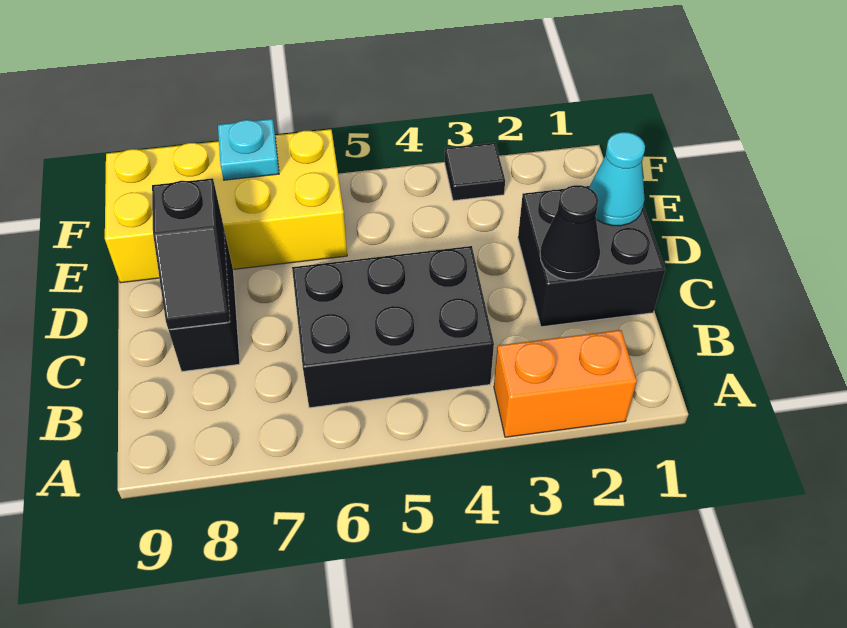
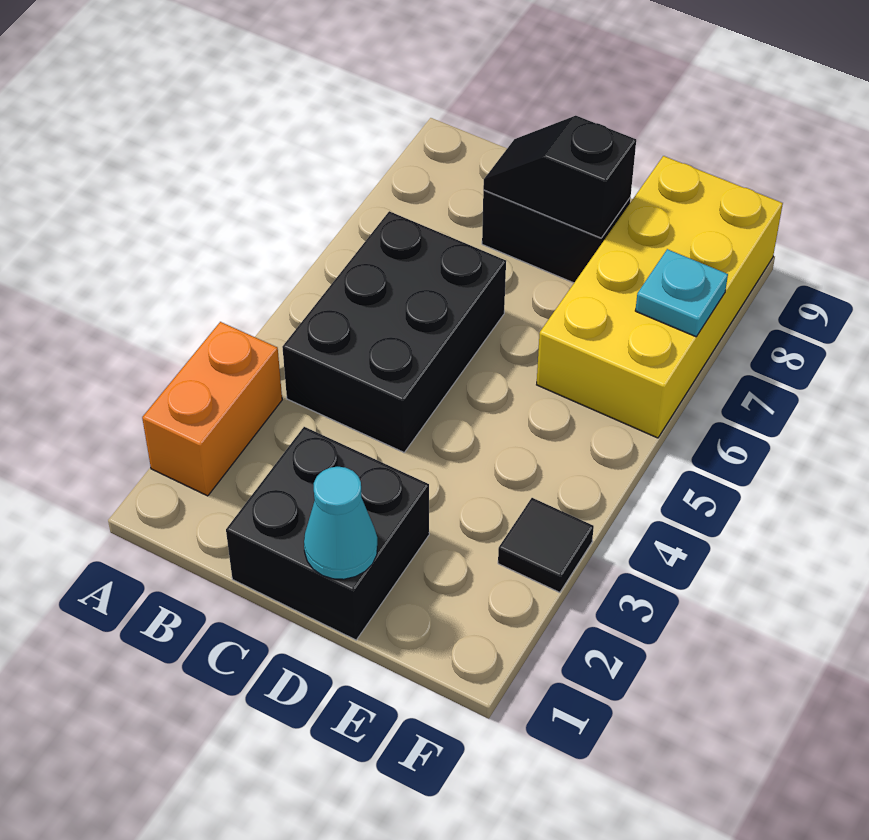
black 1x1 cone [540,185,600,280] -> none

